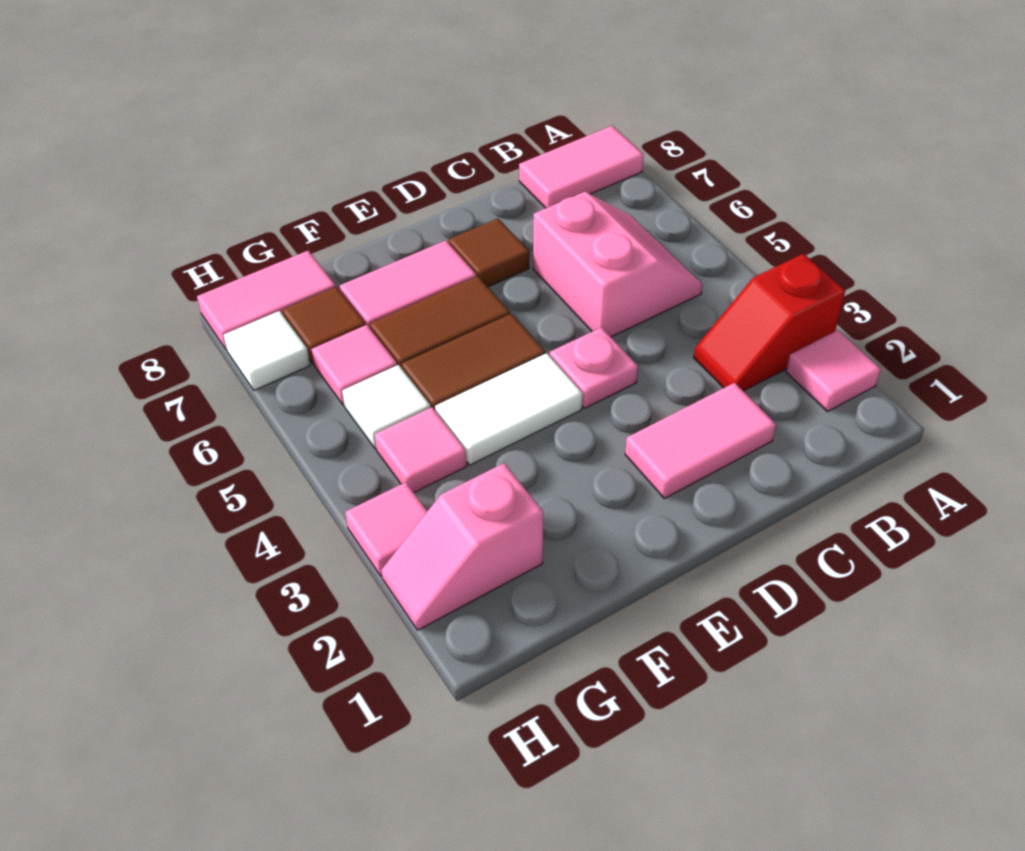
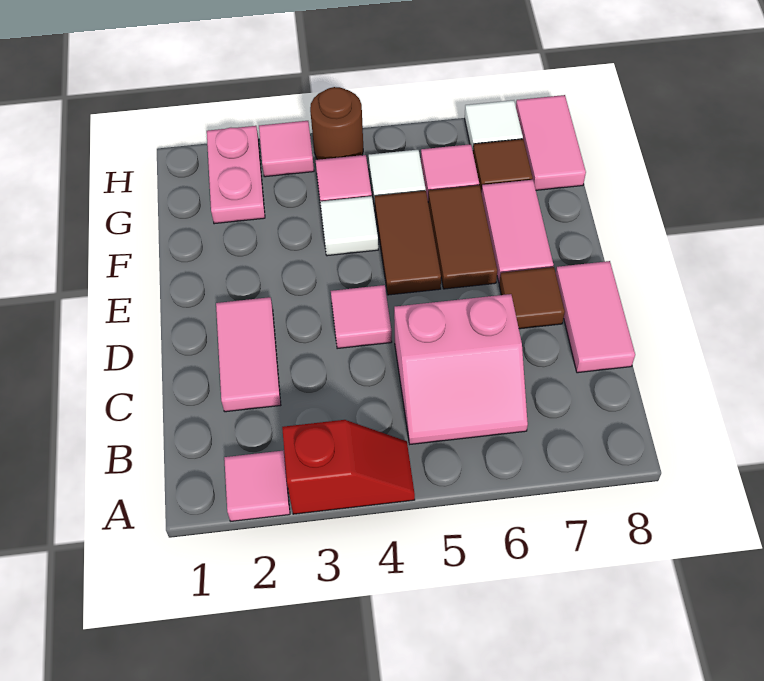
red 1x2 slope [694,254,845,391] -> red 1x2 slope turned to [282,420,415,514]
pink 1x2 tile [519,126,644,208] -> pink 1x2 tile moved to [556,261,635,373]
pink 1x1 plate [550,327,638,408] -> pink 1x1 tile [331,285,392,349]
white 1x2 tile [435,353,582,465] -> white 1x1 tile [320,196,378,256]
pink 1x2 slope [381,463,543,630] -> pink 1x2 plate [207,126,265,224]
none -> brown 1x1 round brick [310,87,363,160]

